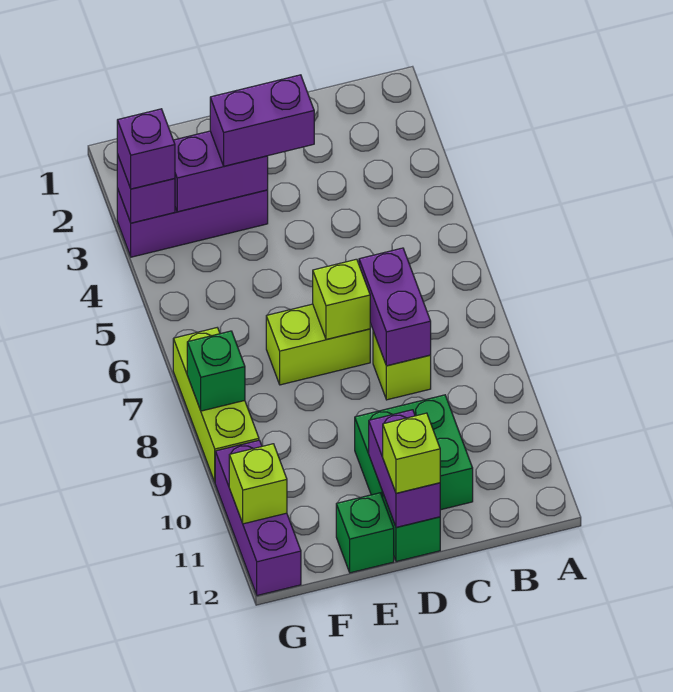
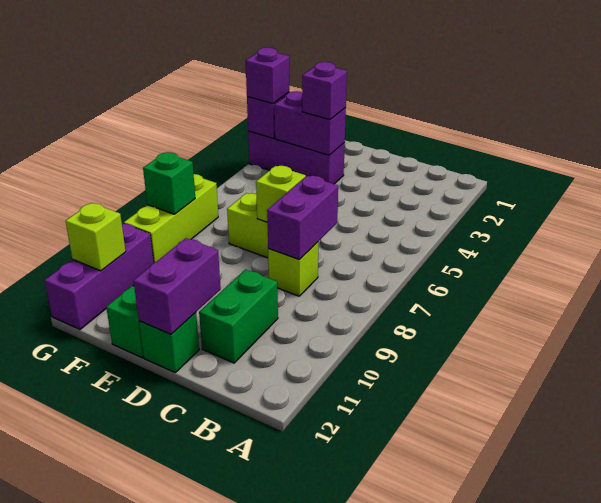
green 2x2 brick [355,395,473,510] -> green 1x2 brick [199,270,278,363]
purple 1x2 brick [210,75,314,166] -> purple 1x1 brick [302,62,347,120]
lime 1x1 brick [383,413,440,493] -> none

